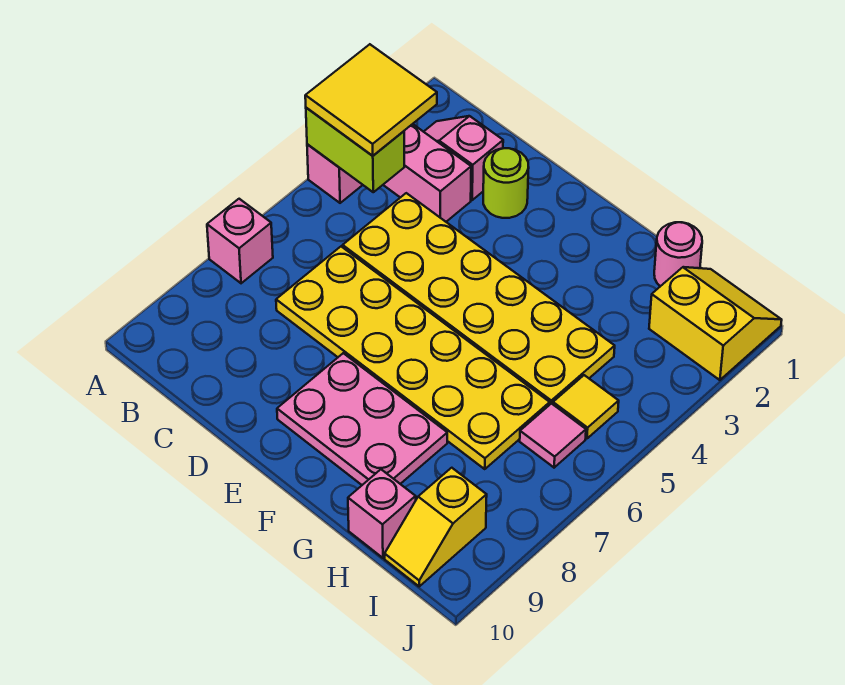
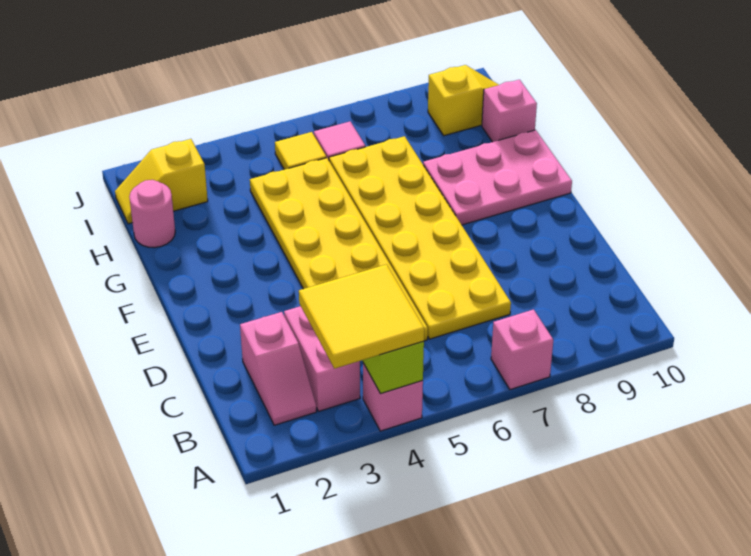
lime 1x1 round brick [483,148,529,218] -> none
pink 2x3 plate [277,353,447,485] -> pink 2x3 plate turned to [423,130,572,225]
yellow 2x2 slope [649,267,782,380] -> yellow 1x2 slope [115,139,208,224]

